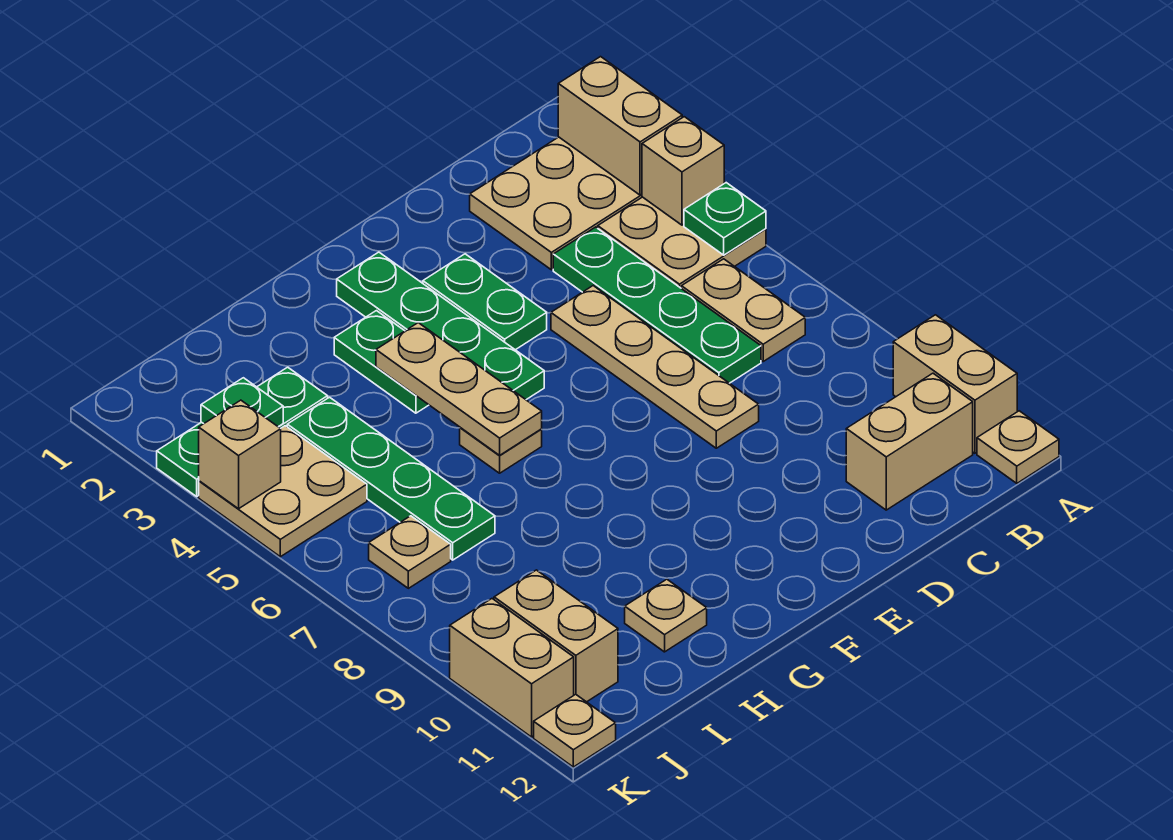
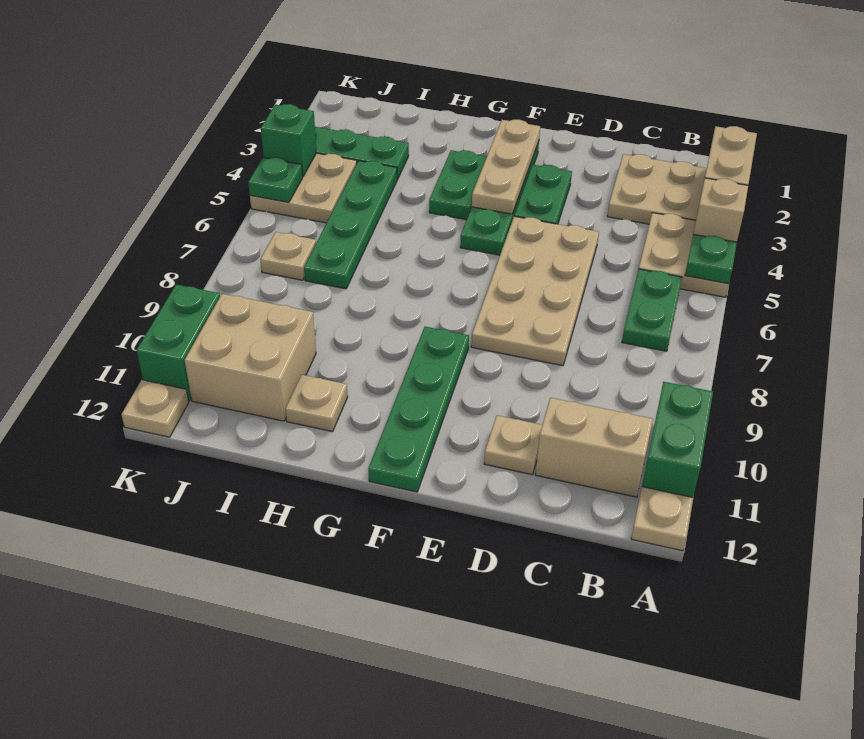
tan 1x2 brick [893,315,1017,453] -> green 1x2 brick [642,382,713,498]
tan 1x2 plate [681,259,805,361] -> green 1x2 plate [622,269,682,351]
green 1x4 plate [553,227,761,383] -> green 1x4 plate moved to [368,327,469,492]
tan 1x4 plate [551,286,759,448] -> tan 2x4 plate [471,216,599,366]
tan 1x3 plate [376,323,542,455] -> tan 1x3 plate moved to [472,120,540,214]
tan 1x1 plate [460,428,542,473] -> tan 1x1 plate moved to [484,415,542,475]
green 1x1 plate [201,378,283,427] -> green 1x1 plate moved to [248,157,303,202]
tan 1x2 brick [494,570,618,702] -> tan 2x2 brick [185,294,316,421]
tan 1x1 brick [199,400,281,509] -> green 1x1 brick [261,104,316,176]
tan 1x2 brick [450,599,574,737] -> green 1x2 brick [137,285,220,401]

